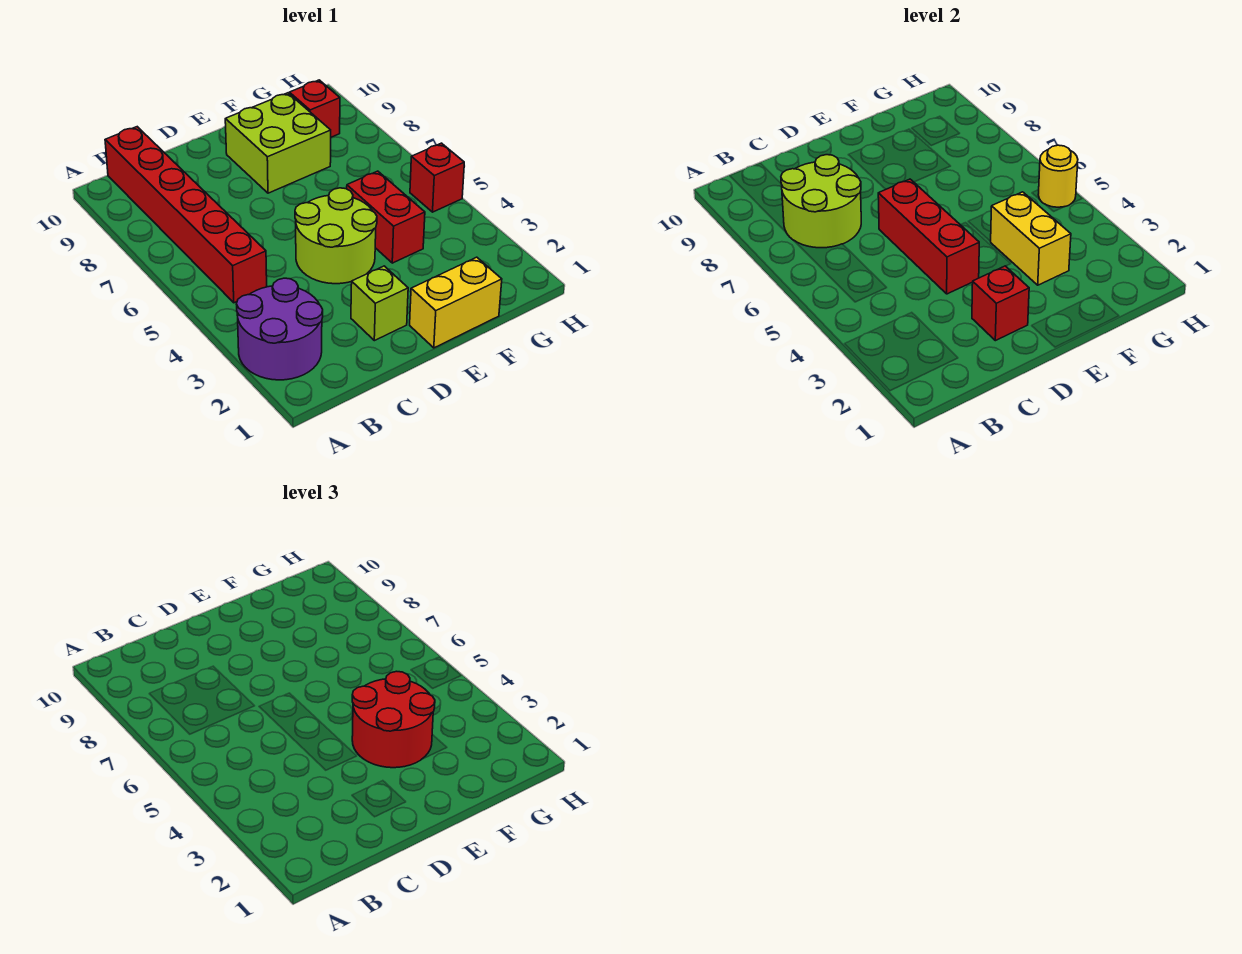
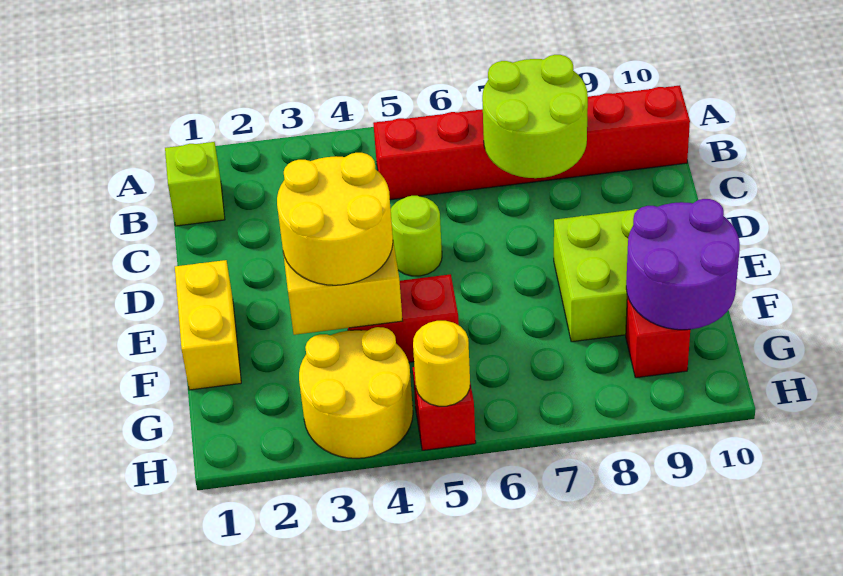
purple 2x2 round brick [237,278,323,380] -> purple 2x2 round brick moved to [626,199,740,330]
lime 1x1 brick [351,266,408,341] -> lime 1x1 brick moved to [165,142,225,226]
red 1x1 brick [972,266,1029,341] -> none
lime 2x2 round brick [295,188,377,284] -> lime 1x1 round brick [391,196,442,276]
red 1x3 brick [878,179,979,294] -> none
red 2x2 round brick [352,671,435,768] -> yellow 2x2 round brick [277,153,393,285]
none -> yellow 2x2 round brick [299,327,413,458]

